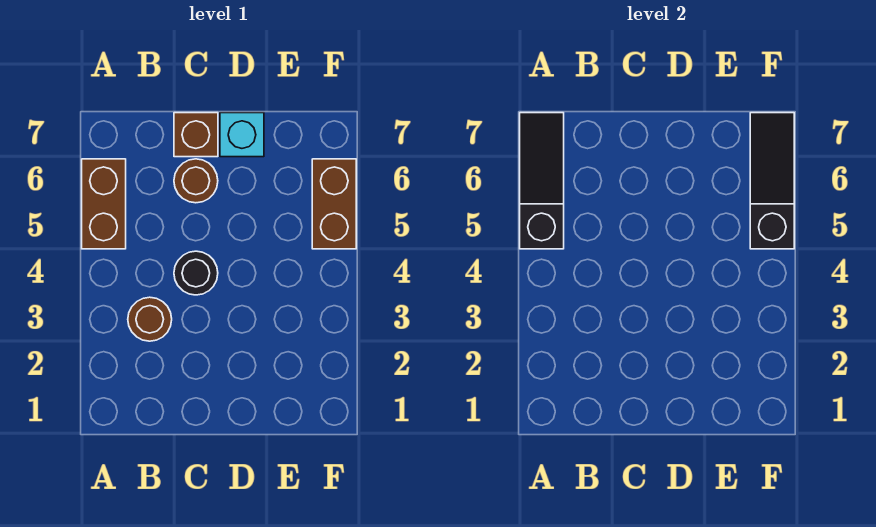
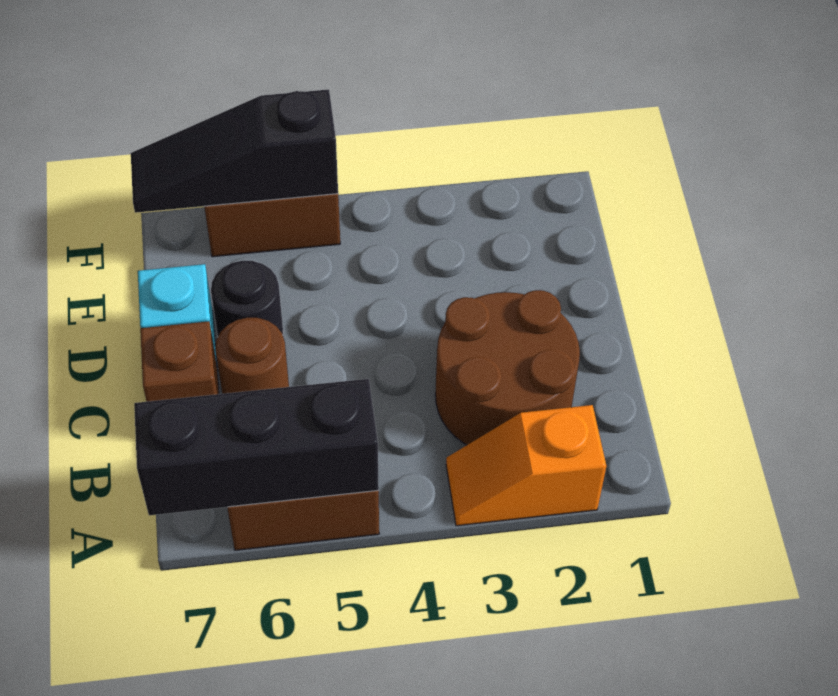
none -> orange 1x2 slope [446,405,606,526]
black 1x3 slope [520,113,564,249] -> black 1x3 brick [134,379,379,515]
brown 1x1 round brick [128,297,172,341] -> brown 2x2 round brick [435,290,580,445]
black 1x1 round brick [174,251,218,295] -> black 1x1 round brick moved to [211,261,283,336]

